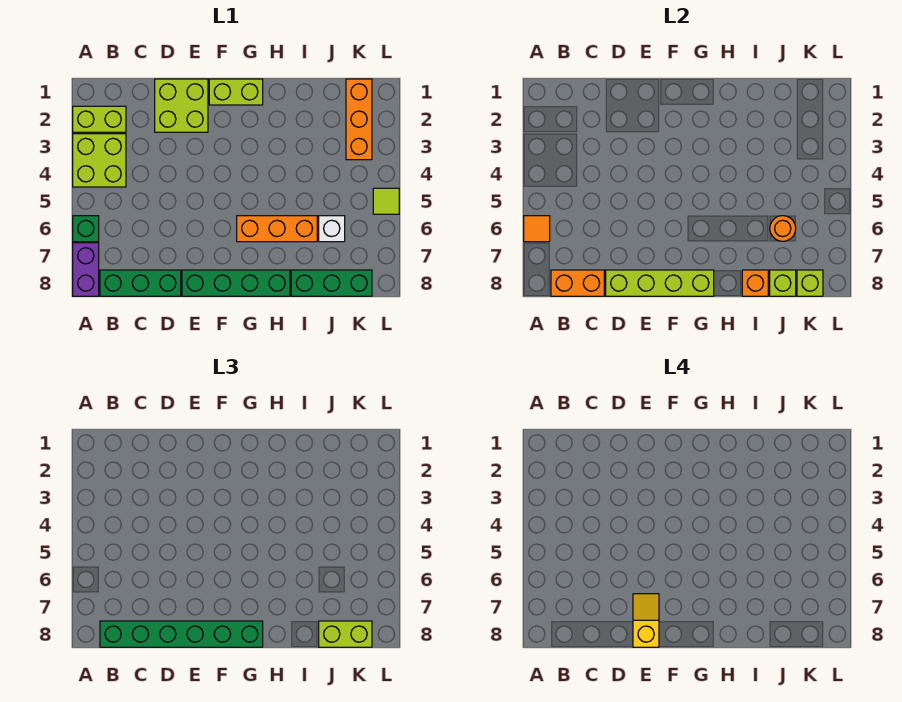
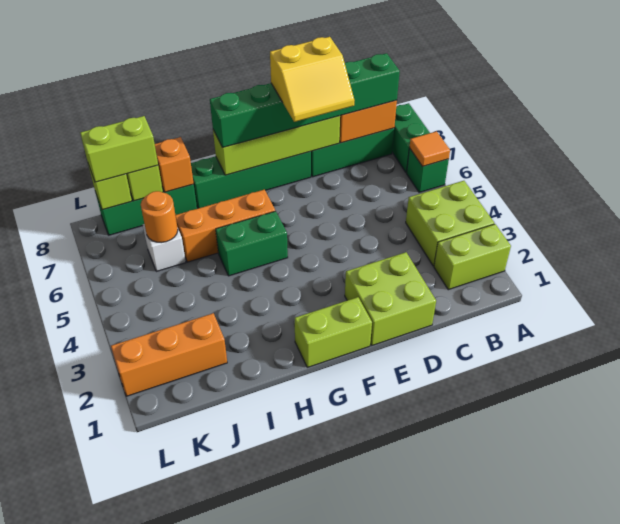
purple 1x2 brick [73,243,99,296] -> green 1x2 brick [392,103,430,173]
yellow 1x2 slope [633,594,659,647] -> yellow 2x2 slope [270,37,355,122]
none -> green 1x2 brick [216,211,288,276]
orange 1x3 brick [346,79,372,160] -> orange 1x3 brick turned to [111,313,227,396]
lime 1x1 tile [373,188,399,214] -> none

